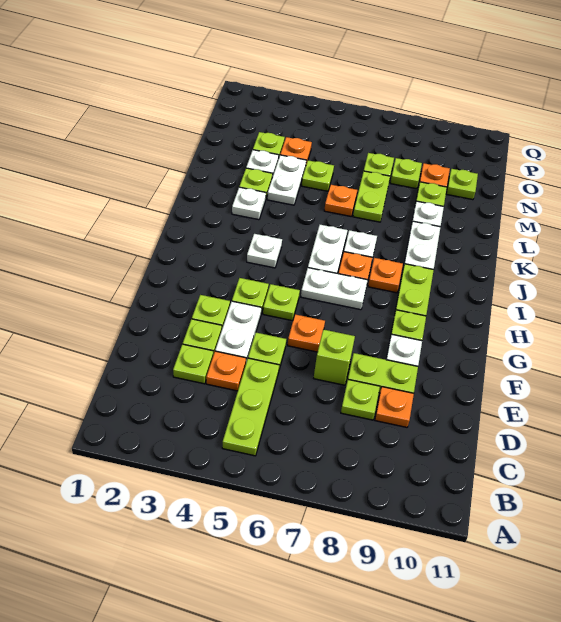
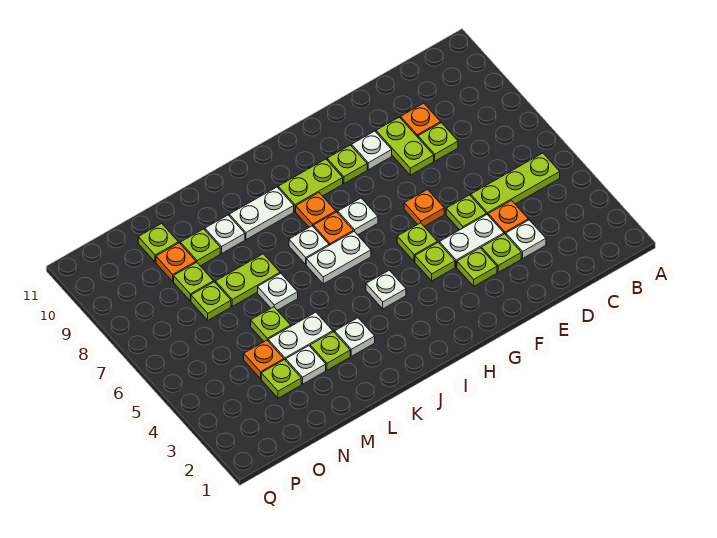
lime 1x1 plate [173,344,213,384] -> white 1x1 plate [506,220,546,258]
lime 1x1 brick [314,329,355,385] -> none
white 1x2 plate [301,268,368,310] -> white 1x1 plate [338,198,378,235]
orange 1x1 plate [324,185,357,216] -> white 1x1 plate [258,273,298,310]

